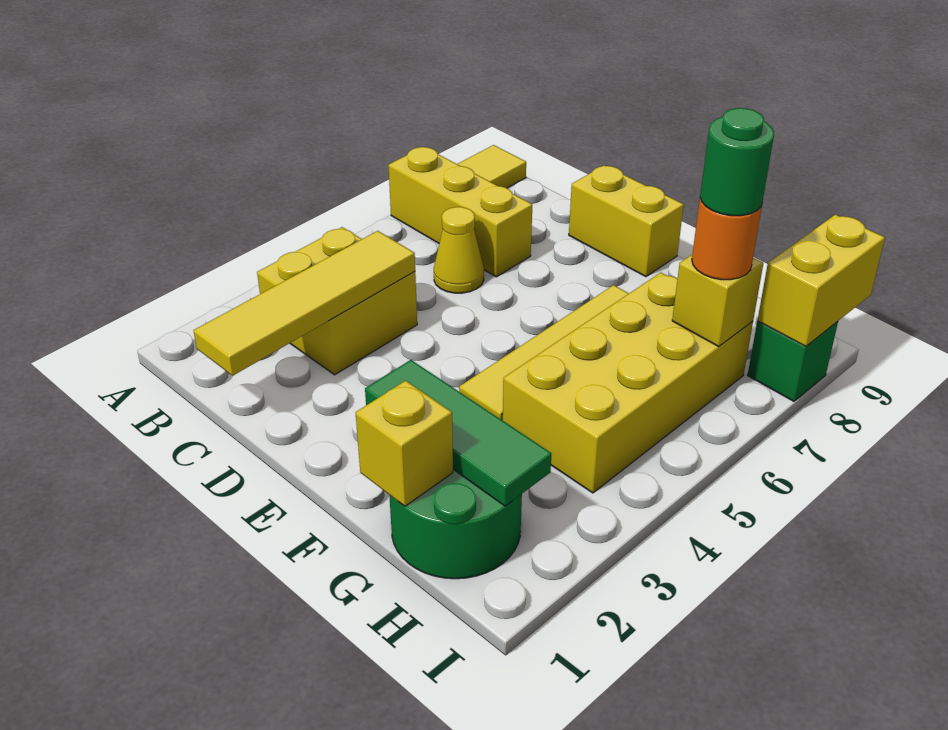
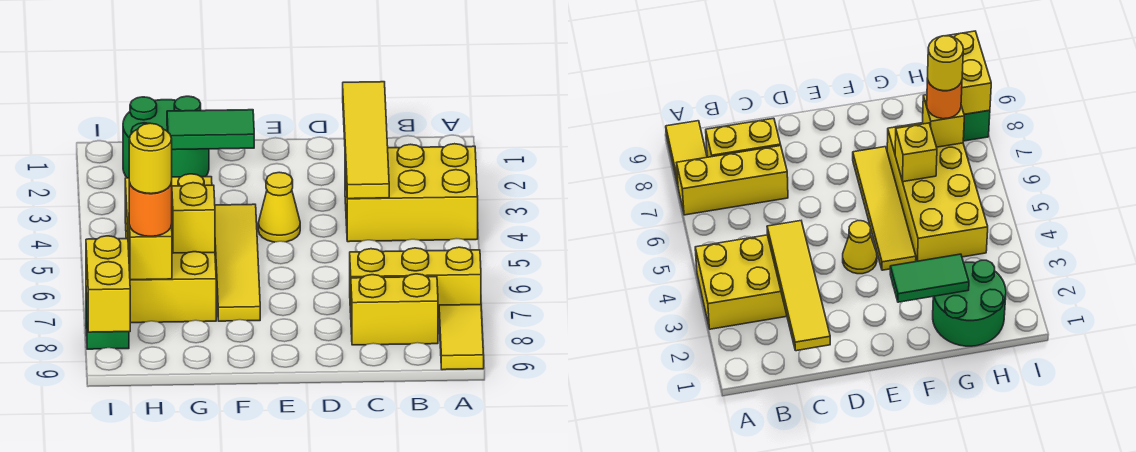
yellow 2x2 brick [257,227,417,375] -> yellow 2x3 brick [345,144,478,242]
yellow 1x1 cone [434,207,484,293] -> yellow 1x1 cone moved to [258,172,300,242]
yellow 1x2 brick [569,165,684,277] -> yellow 1x2 brick moved to [351,274,438,345]
green 1x3 tile [365,360,551,506] -> green 1x2 tile [167,110,254,150]
yellow 1x1 brick [356,381,453,506] -> yellow 1x1 brick moved to [172,183,215,253]
green 1x1 round brick [700,108,774,216] -> yellow 1x1 round brick [129,123,172,194]

